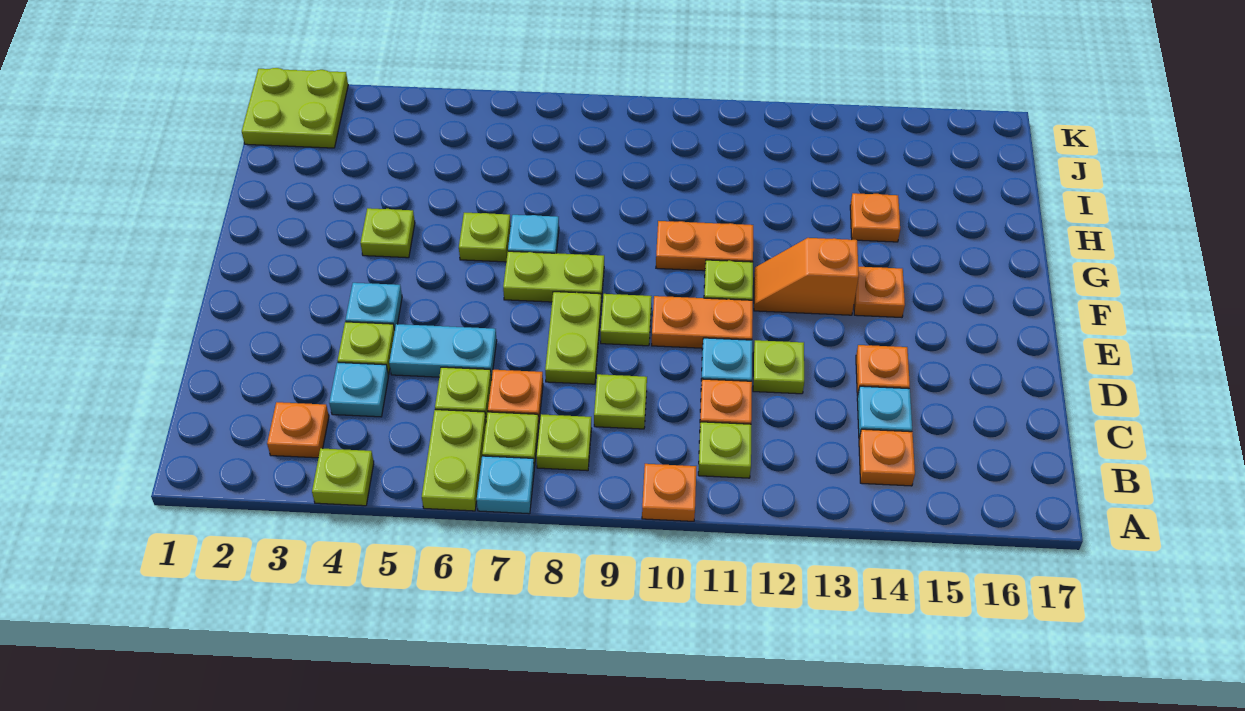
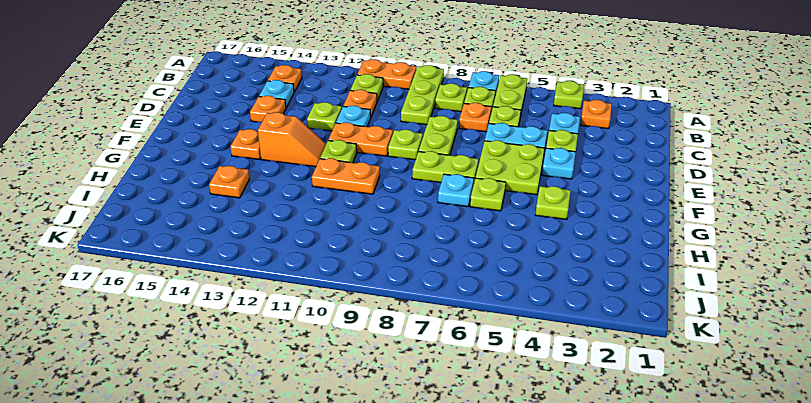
orange 1x1 plate [642,464,696,521] -> orange 1x2 plate [357,59,416,89]
lime 1x1 plate [594,374,647,429] -> lime 1x3 plate [401,65,444,125]
lime 2x2 plate [242,68,348,148] -> lime 2x2 plate moved to [476,140,544,195]

